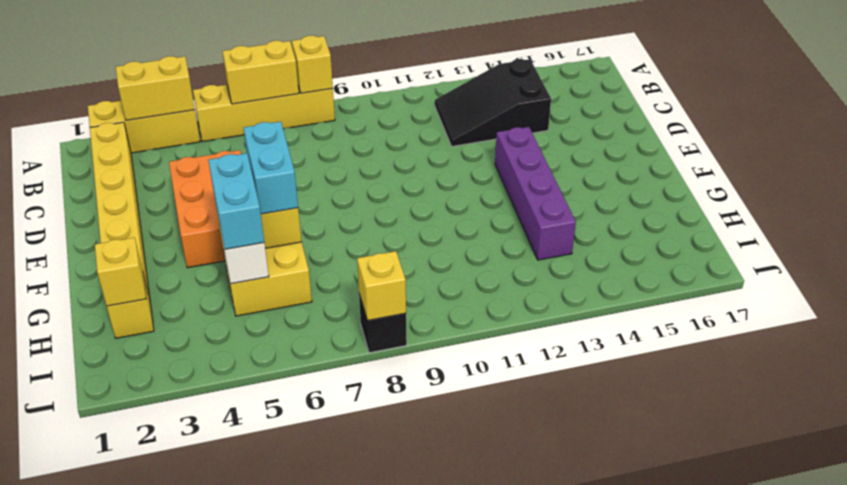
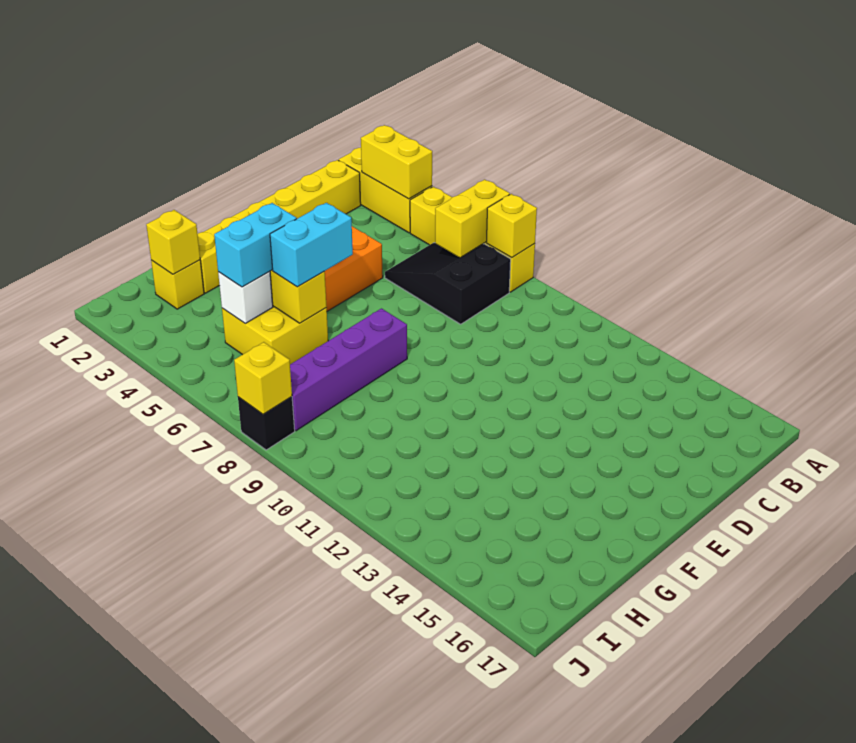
yellow 1x2 brick [222,41,299,104] -> yellow 1x2 brick turned to [435,179,510,258]
black 2x3 slope [435,59,551,146] -> black 2x3 slope moved to [385,243,511,324]
purple 1x4 brick [495,127,576,260] -> purple 1x4 brick moved to [290,308,407,431]

